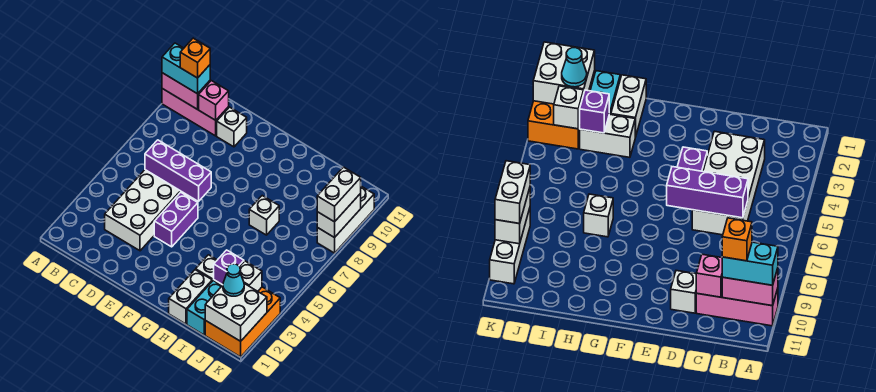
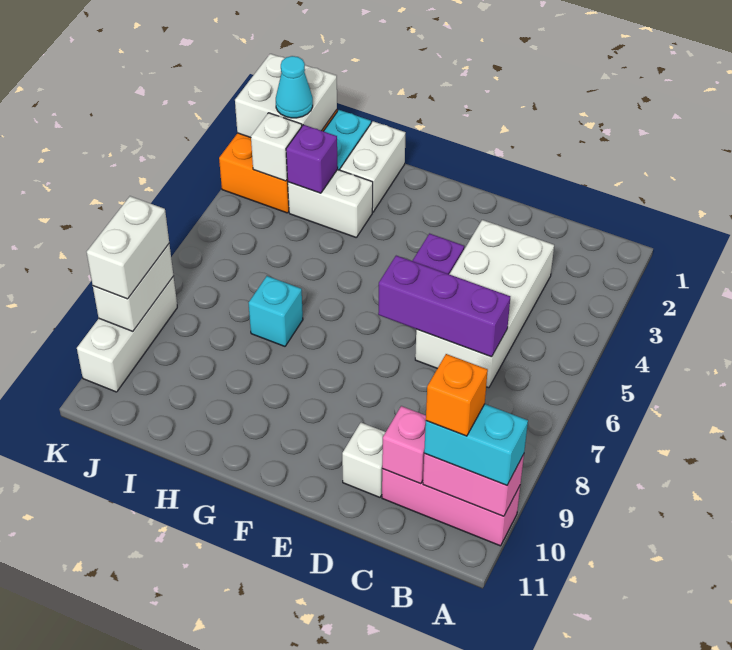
white 1x1 brick [249,196,279,235] -> cyan 1x1 brick [249,276,303,346]

